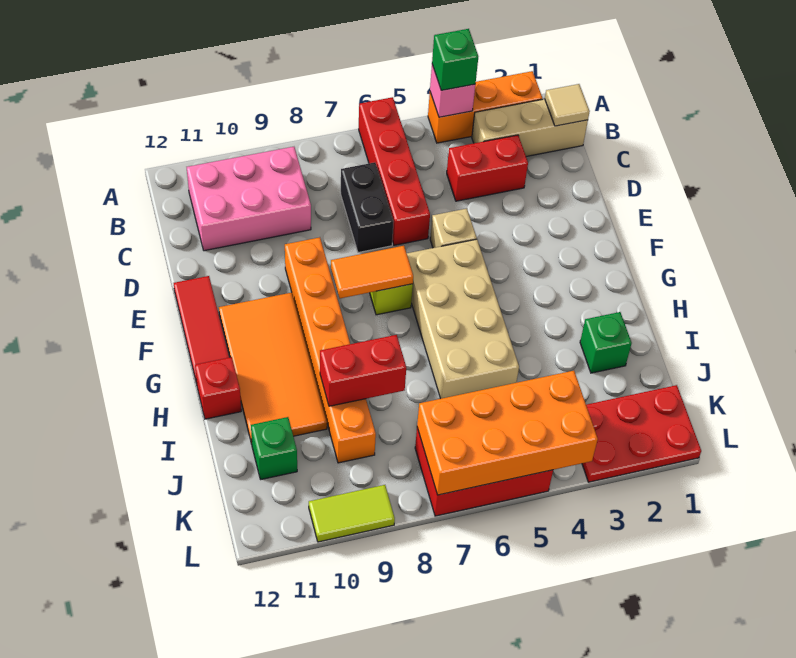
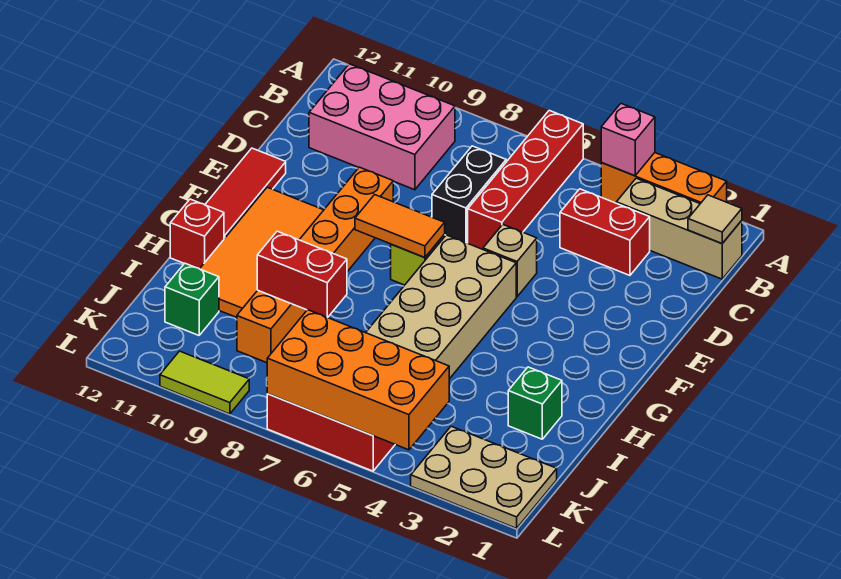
green 1x1 brick [432,29,478,90] -> none
red 2x3 plate [582,385,701,482] -> tan 2x3 plate [411,426,557,528]

